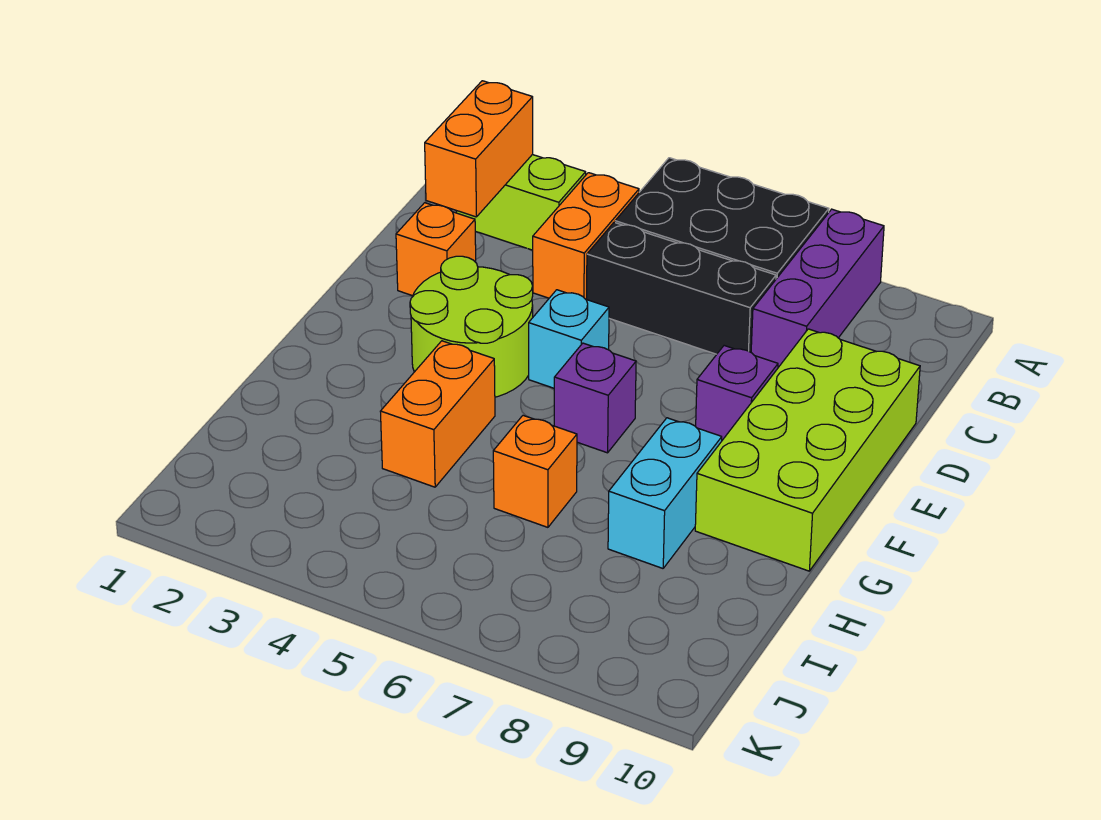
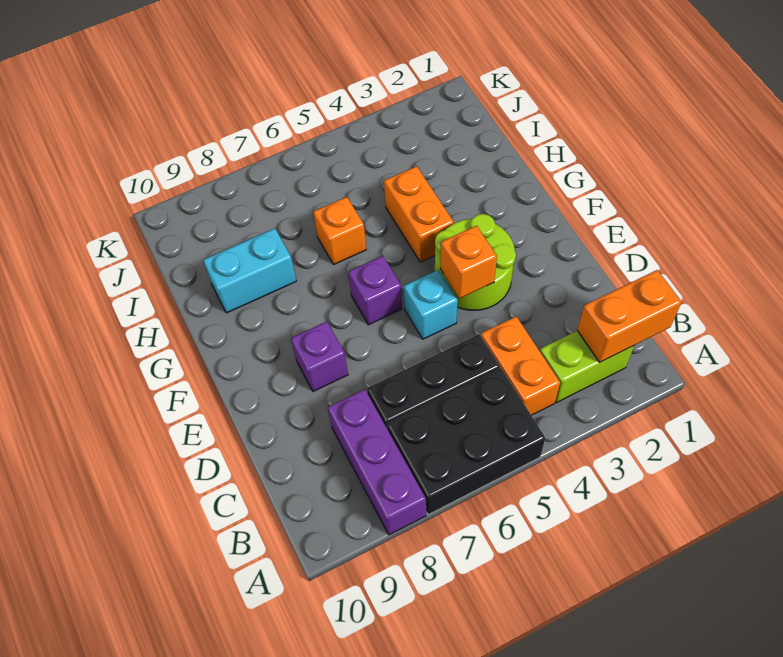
orange 1x2 brick [425,81,533,217] -> orange 1x2 brick turned to [577,270,682,362]
orange 1x1 brick [396,203,476,296] -> orange 1x1 brick moved to [440,226,497,298]
lime 2x4 brick [695,329,920,571] -> none
cyan 1x2 brick [608,418,722,568] -> cyan 1x2 brick turned to [203,228,296,313]

